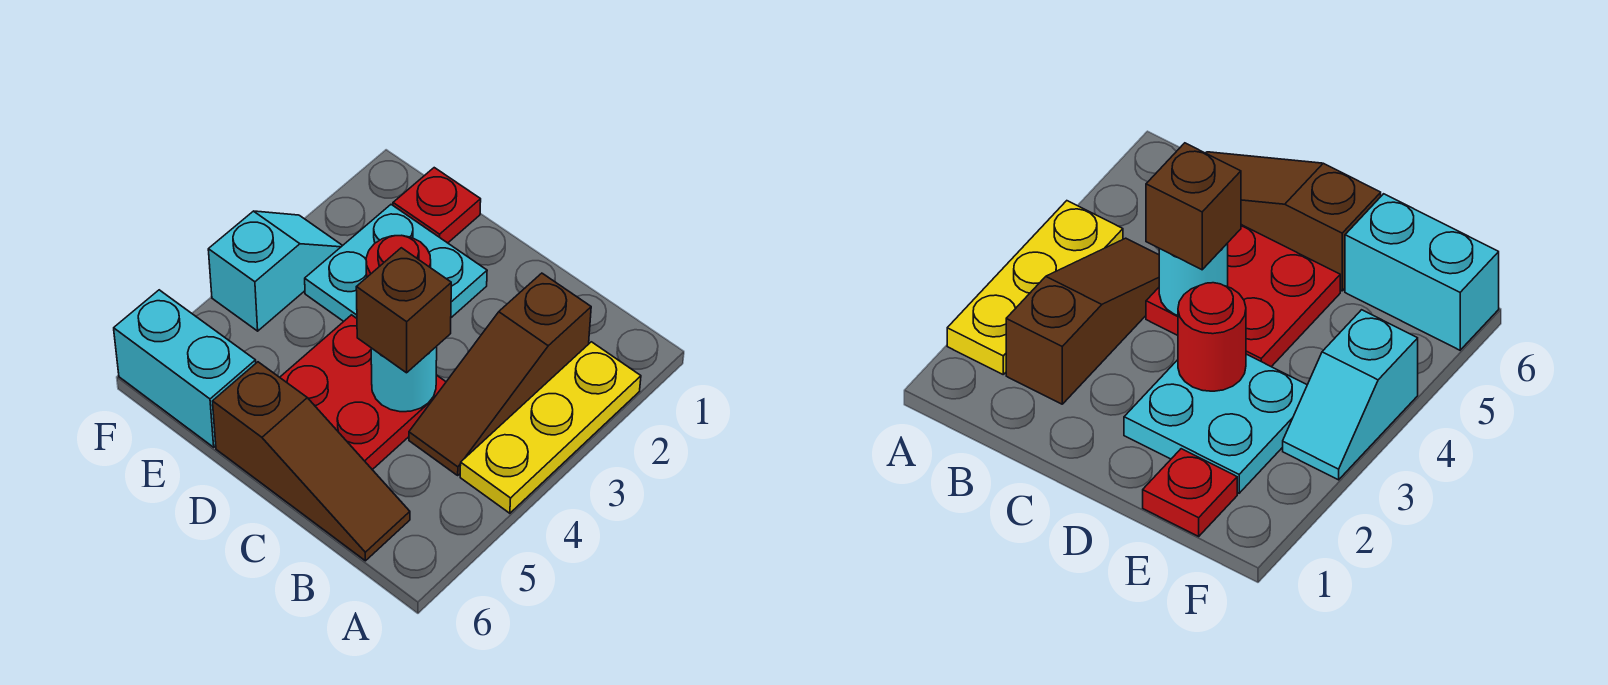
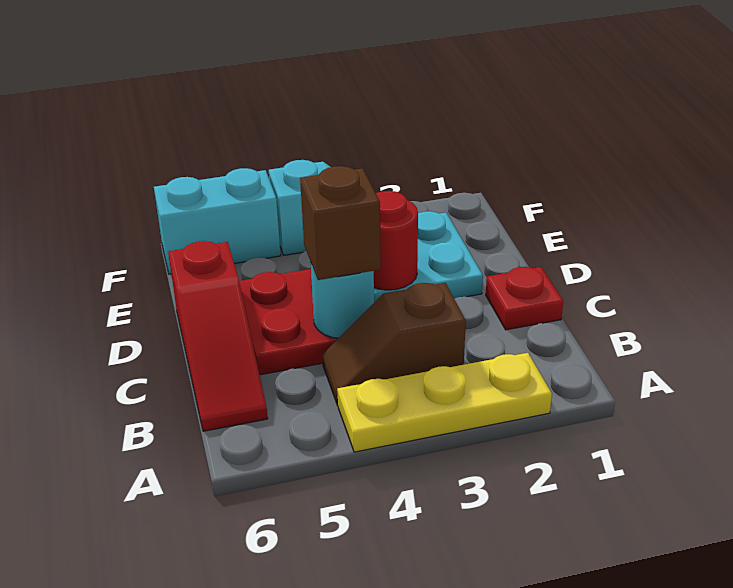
brown 1x3 slope [409,273,591,475] -> brown 1x2 slope [322,283,466,405]
brown 1x3 slope [213,362,410,561] -> red 1x3 slope [168,241,268,431]
red 1x1 plate [393,168,481,243] -> red 1x1 plate moved to [486,267,563,330]
cyan 1x2 brick [114,290,256,447] -> cyan 1x2 brick turned to [154,168,281,274]

